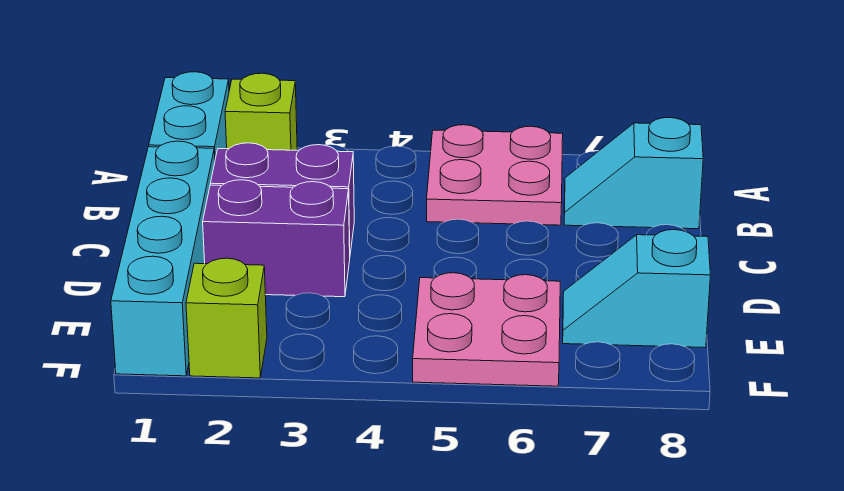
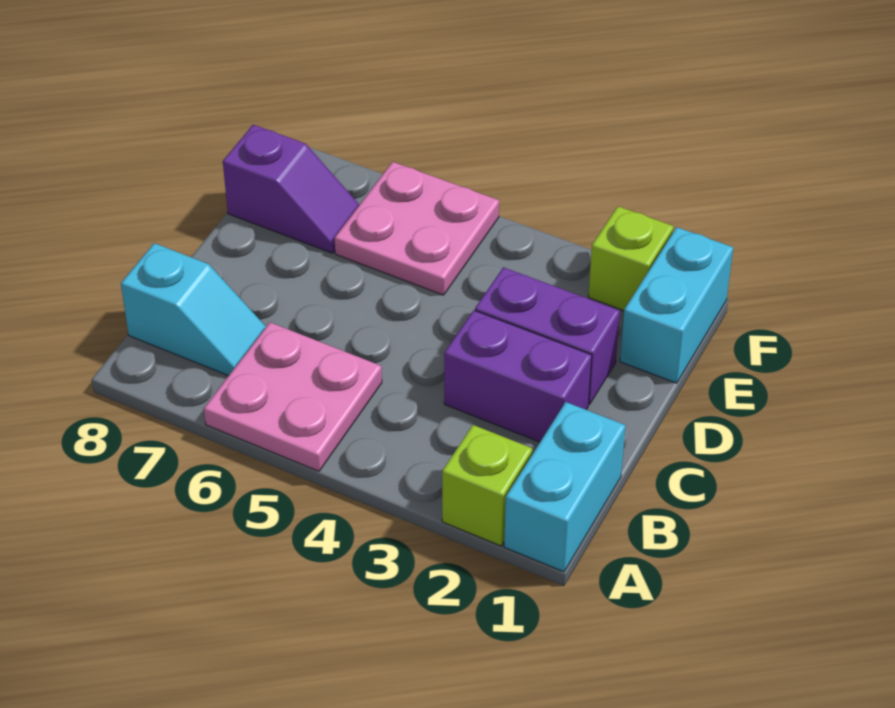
cyan 1x4 brick [111,141,215,376] -> cyan 1x2 brick [620,227,733,383]
cyan 1x2 slope [563,230,710,348] -> purple 1x2 slope [223,125,359,253]

